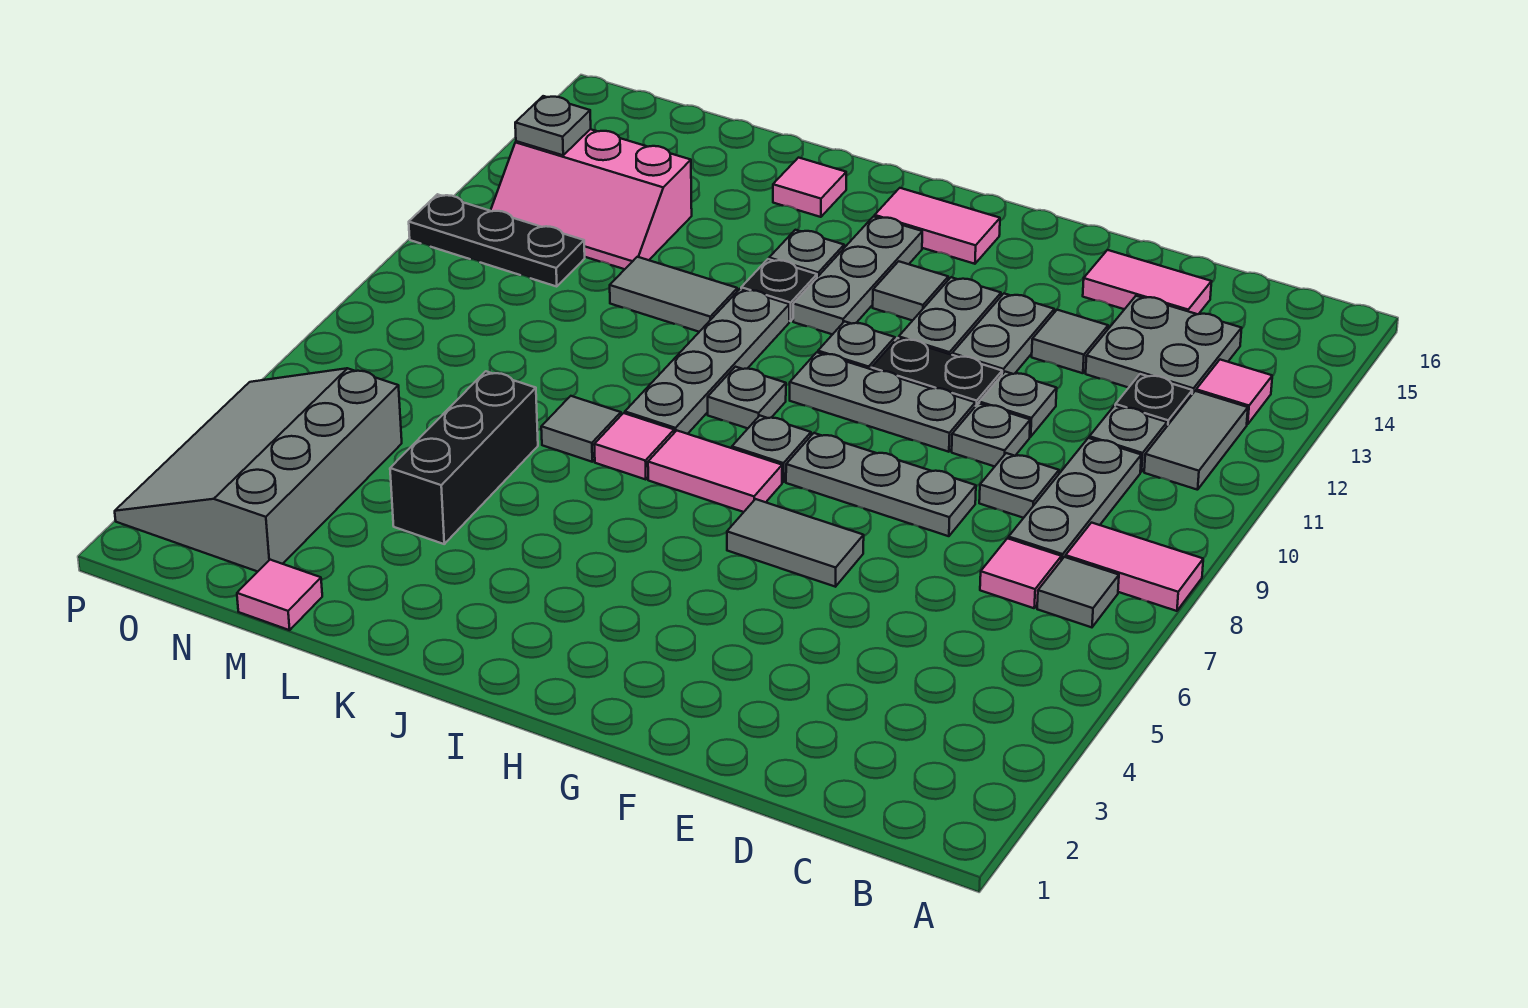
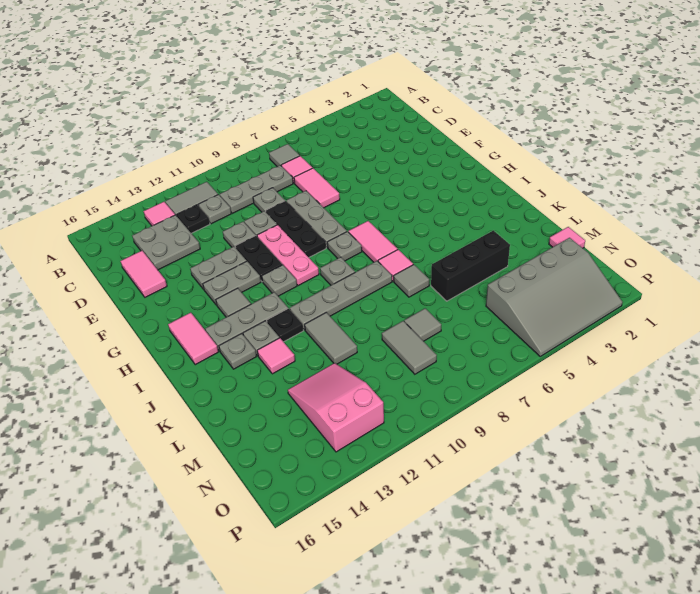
pink 1x2 tile [1066,523,1203,611] -> pink 1x2 tile moved to [294,168,340,208]
grey 1x1 tile [1032,310,1108,373] -> grey 1x1 tile moved to [404,308,441,341]
grey 1x2 tile [727,499,864,587] -> grey 1x2 tile moved to [382,321,437,374]
grey 1x3 plate [790,352,975,452] -> pink 1x3 plate [257,225,319,286]
pink 1x1 tile [773,158,846,217] -> pink 1x1 tile moved to [257,338,295,374]
pink 2x3 slope [491,129,692,269] -> pink 2x3 slope turned to [288,363,384,452]
black 1x3 plate [409,194,585,287] -> black 1x3 plate moved to [266,201,326,257]
grey 1x1 plate [515,96,591,155] -> grey 1x1 plate moved to [219,334,256,369]

